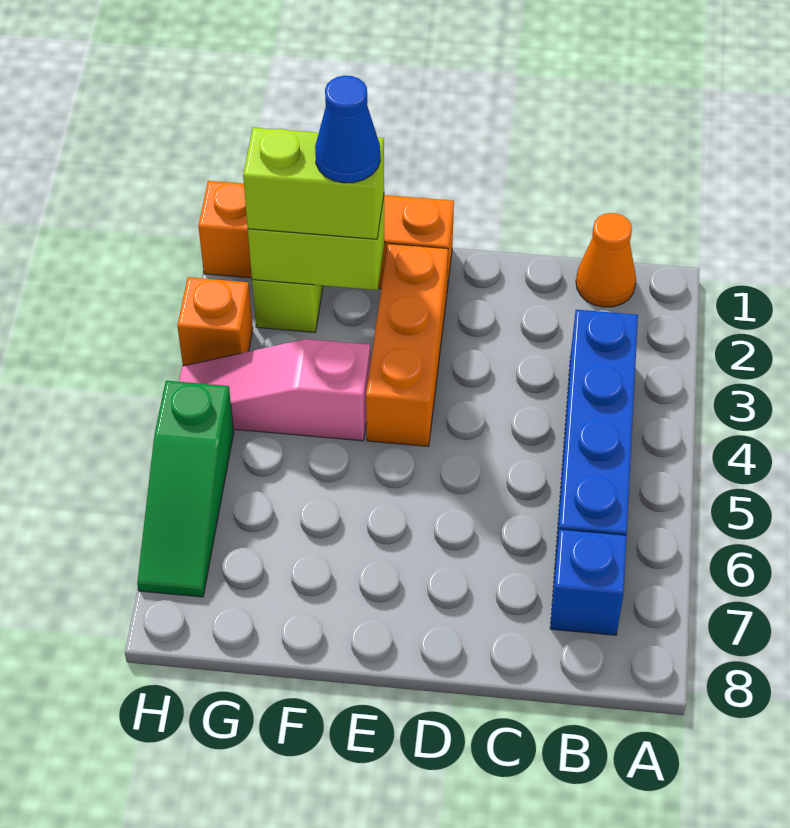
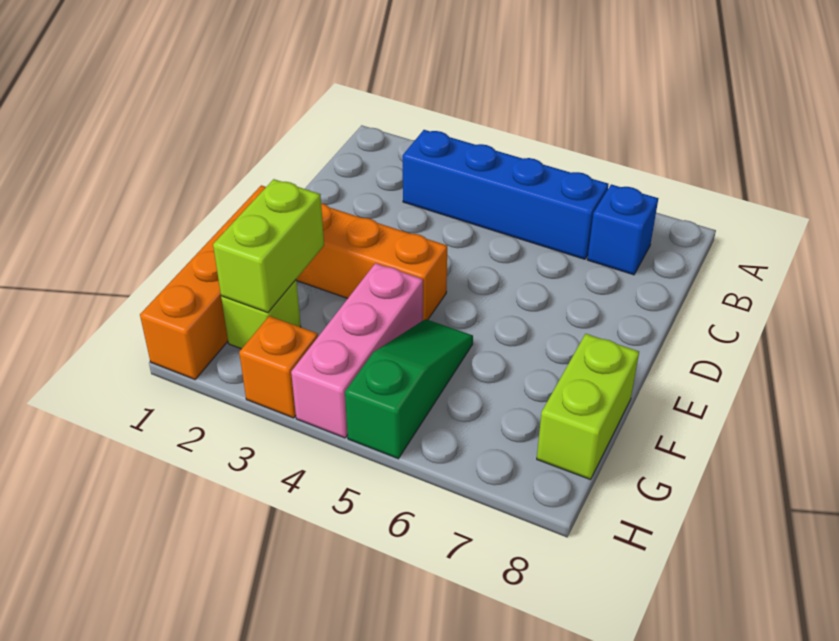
orange 1x1 cone [576,213,636,307] -> none
lime 1x2 brick [243,128,384,239] -> lime 1x2 brick moved to [537,334,639,480]
blue 1x1 cone [315,76,380,183] -> none
pink 1x3 slope [179,339,370,441] -> pink 1x3 brick [291,263,423,438]
green 1x3 slope [137,381,234,597] -> green 1x3 slope turned to [345,319,473,459]

